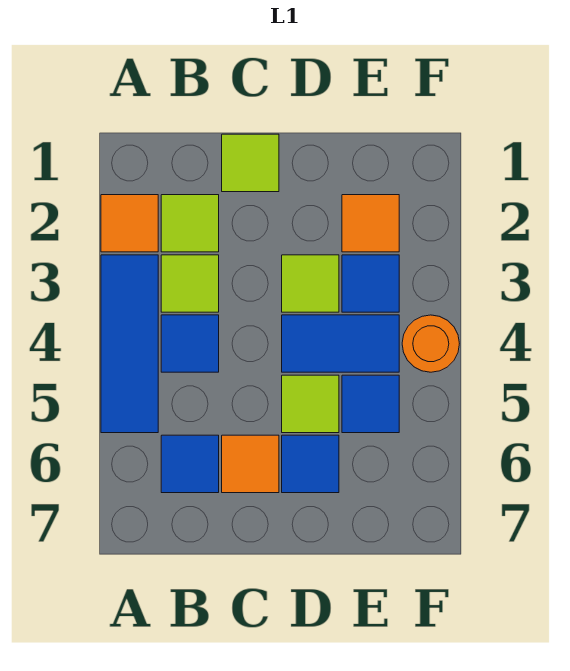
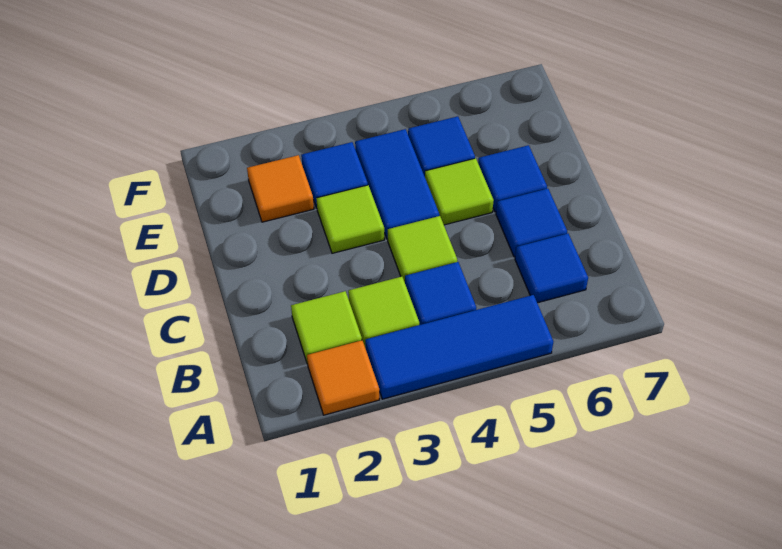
lime 1x1 tile [222,134,279,192] -> lime 1x1 tile moved to [388,216,457,282]
orange 1x1 tile [222,435,279,493] -> blue 1x1 tile [496,189,567,257]
orange 1x1 round brick [402,315,459,372] -> none

